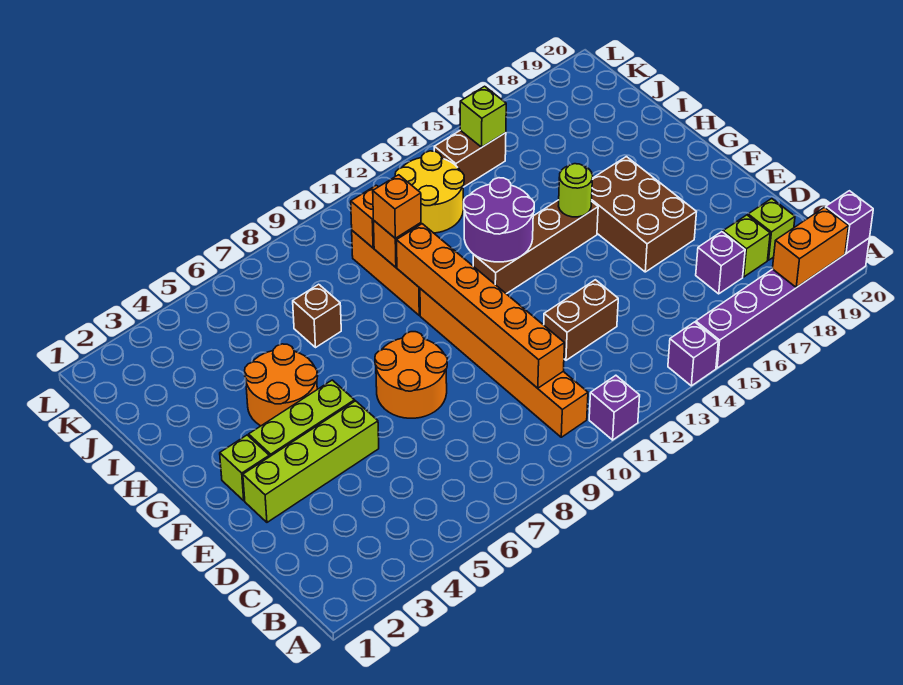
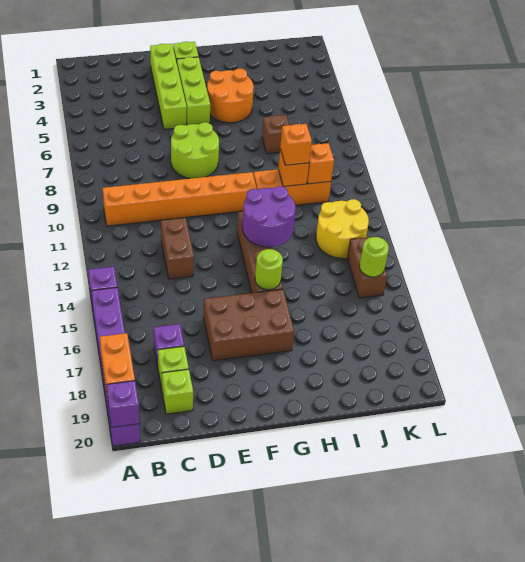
purple 1x1 brick [589,375,640,440] -> none
orange 1x6 brick [397,224,565,388] -> none
orange 2x2 round brick [375,332,447,418] -> lime 2x2 round brick [171,122,219,178]
lime 1x1 brick [460,86,506,147] -> lime 1x1 round brick [360,237,389,277]

